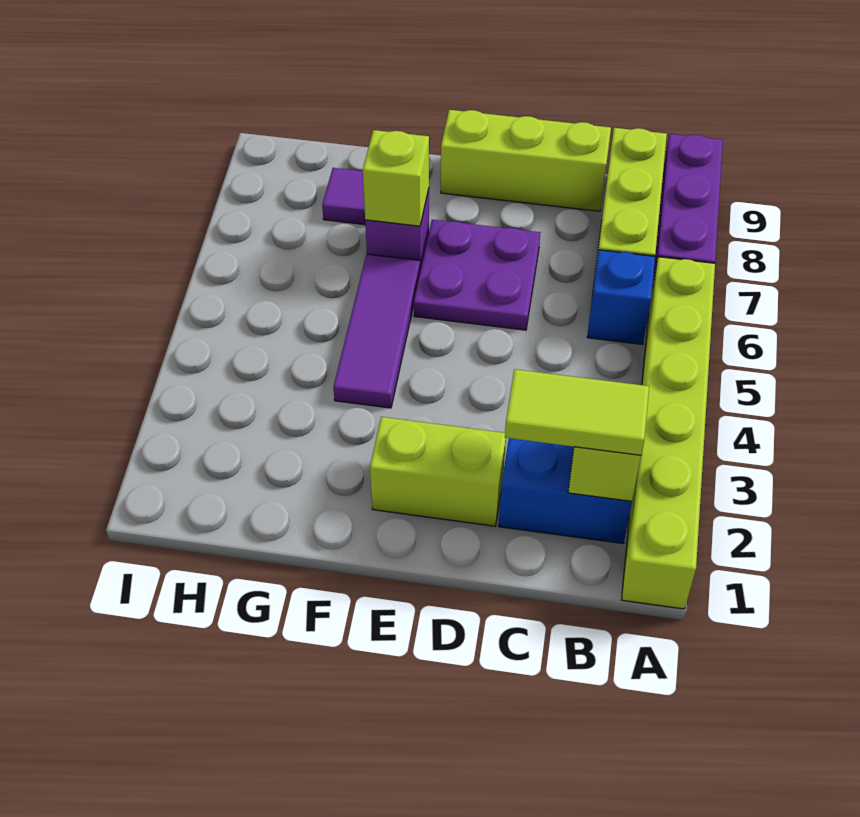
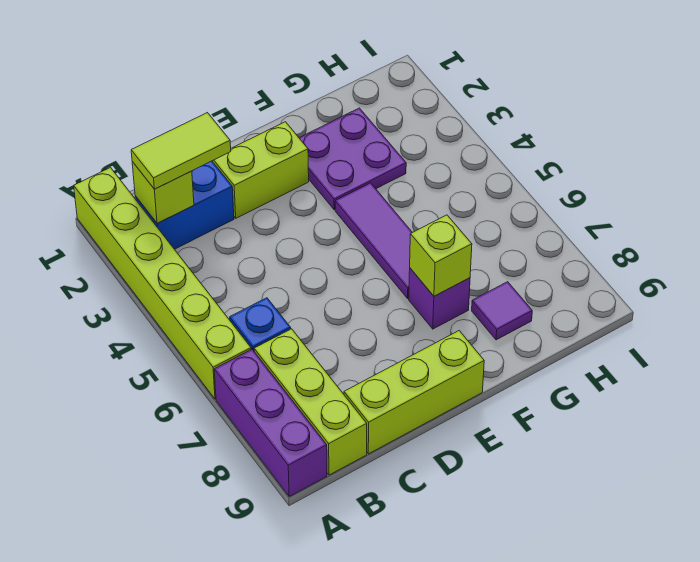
purple 2x2 plate [414,220,541,330] -> purple 2x2 plate moved to [300,108,406,210]

